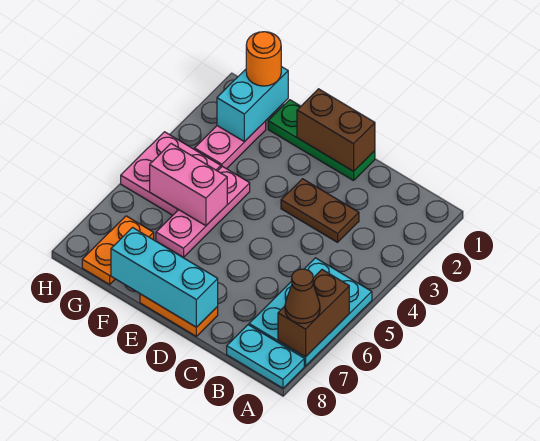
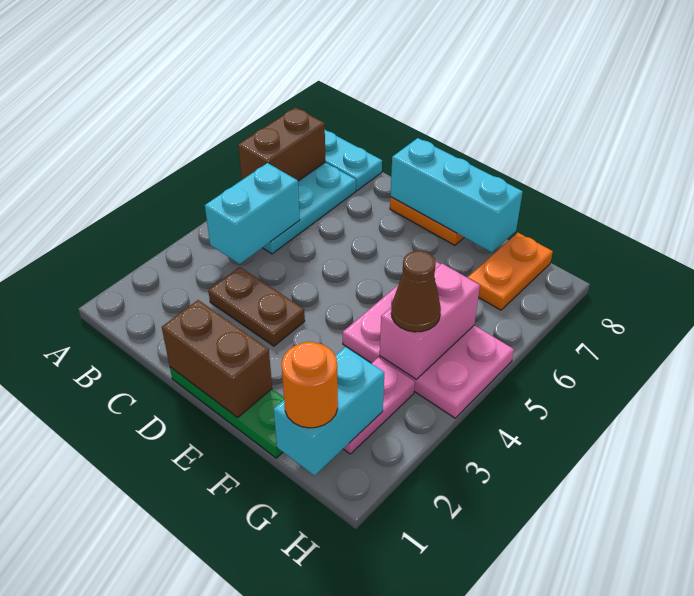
brown 1x1 cone [285,269,320,323] -> brown 1x1 cone moved to [391,251,441,332]
none -> cyan 1x2 brick [205,163,300,264]
pink 1x2 brick [150,144,227,226] -> pink 1x2 brick turned to [380,264,480,379]

